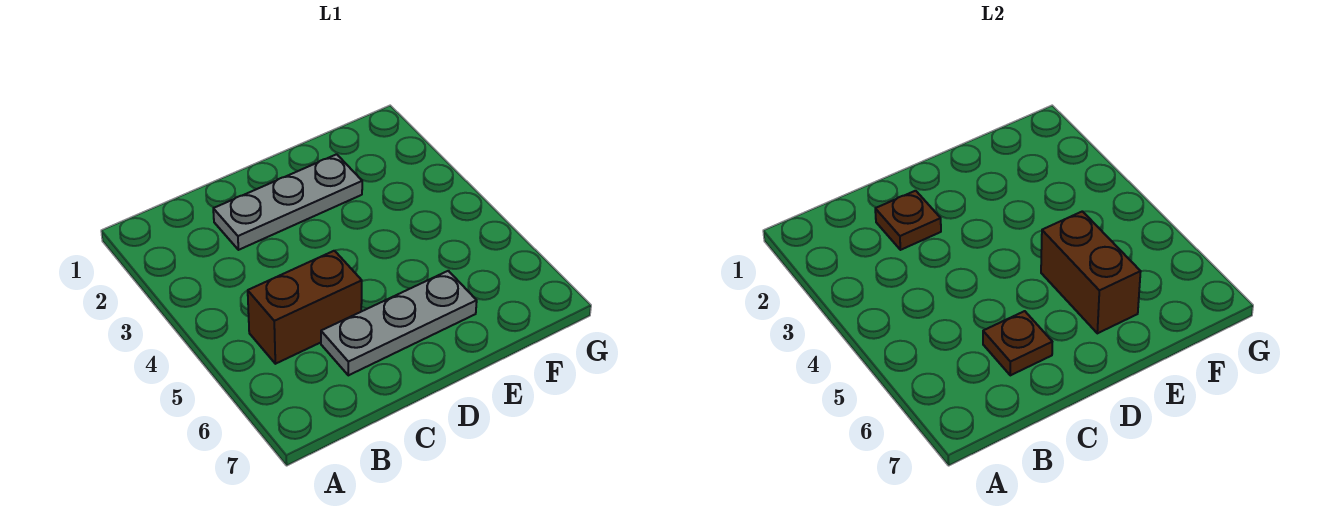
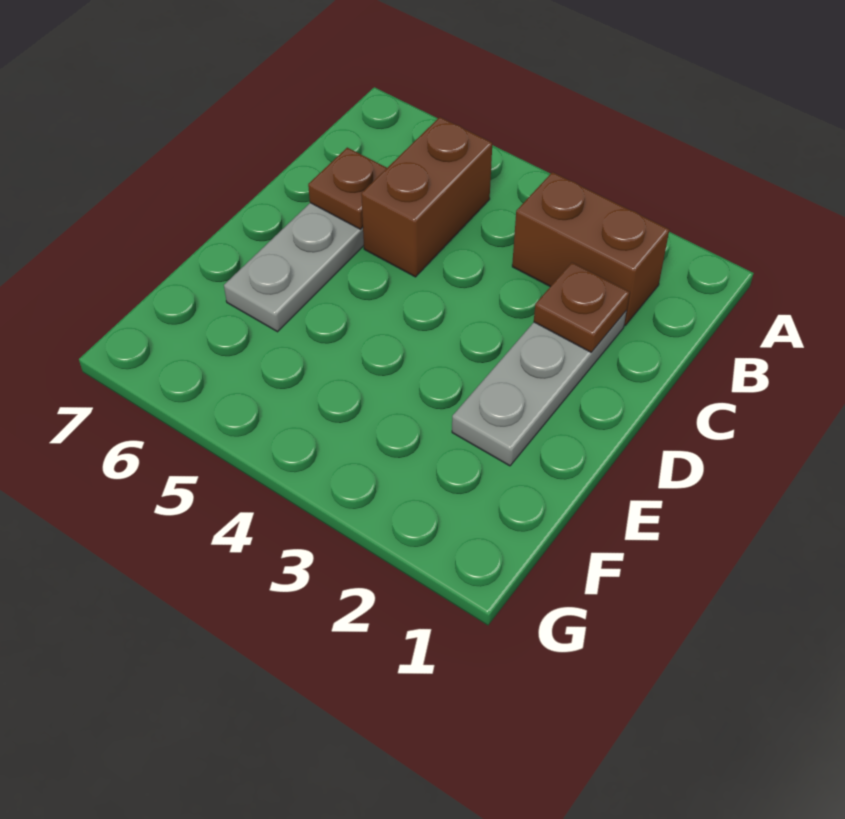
brown 1x2 brick [1041,211,1141,333] -> brown 1x2 brick moved to [512,172,669,325]

